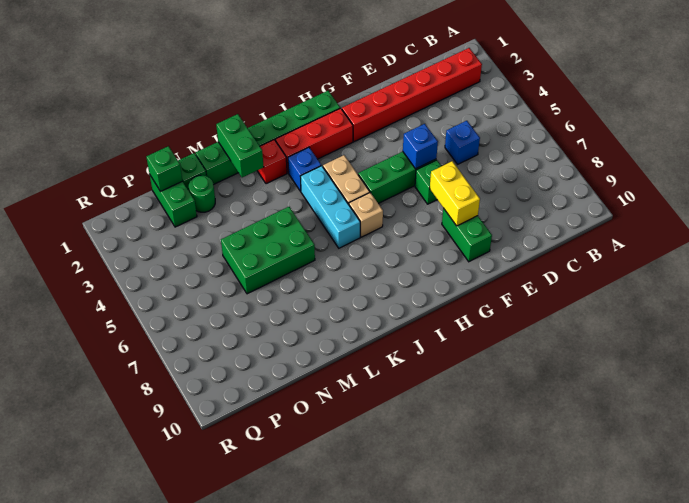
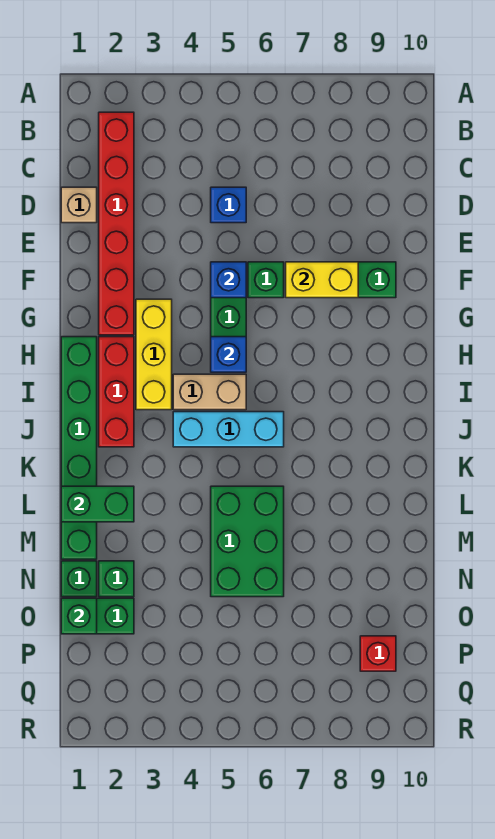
none -> yellow 1x3 brick [136,299,172,410]
tan 1x1 brick [349,192,383,237] -> tan 1x1 brick moved to [61,187,97,223]
blue 1x1 brick [288,147,321,191] -> blue 1x1 brick moved to [211,337,246,372]
red 1x1 brick [257,140,287,184] -> red 1x1 brick moved to [360,636,396,671]
green 1x1 round brick [189,175,215,212] -> green 1x1 brick [99,561,134,597]

